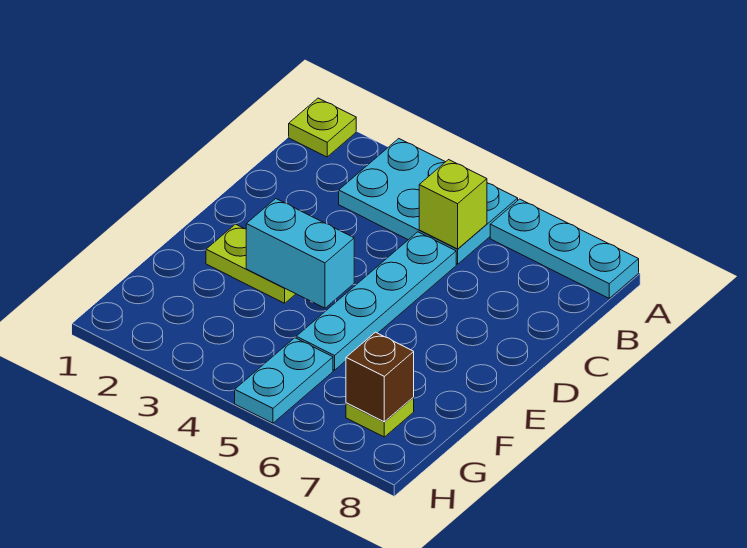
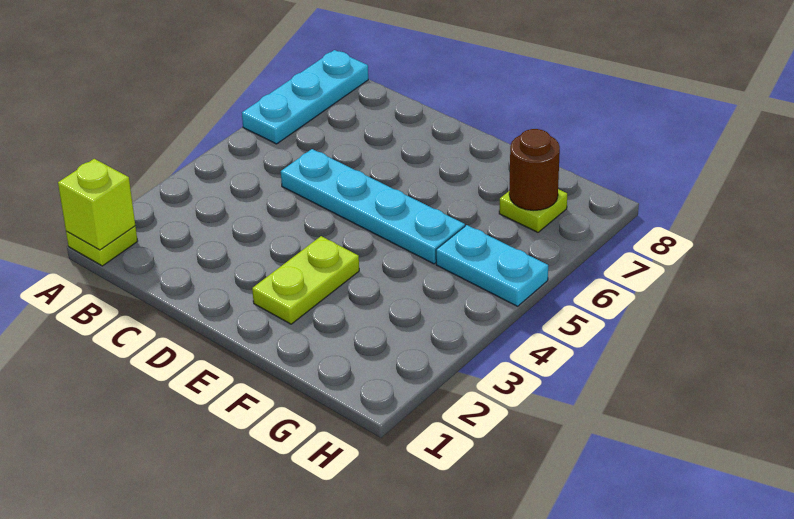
cyan 2x3 plate [339,139,518,264] -> none
lime 1x1 brick [419,160,487,249] -> lime 1x1 brick moved to [58,159,135,250]
cyan 1x2 brick [246,199,354,308] -> none
brown 1x1 brick [346,332,414,422] -> brown 1x1 round brick [509,129,560,211]

